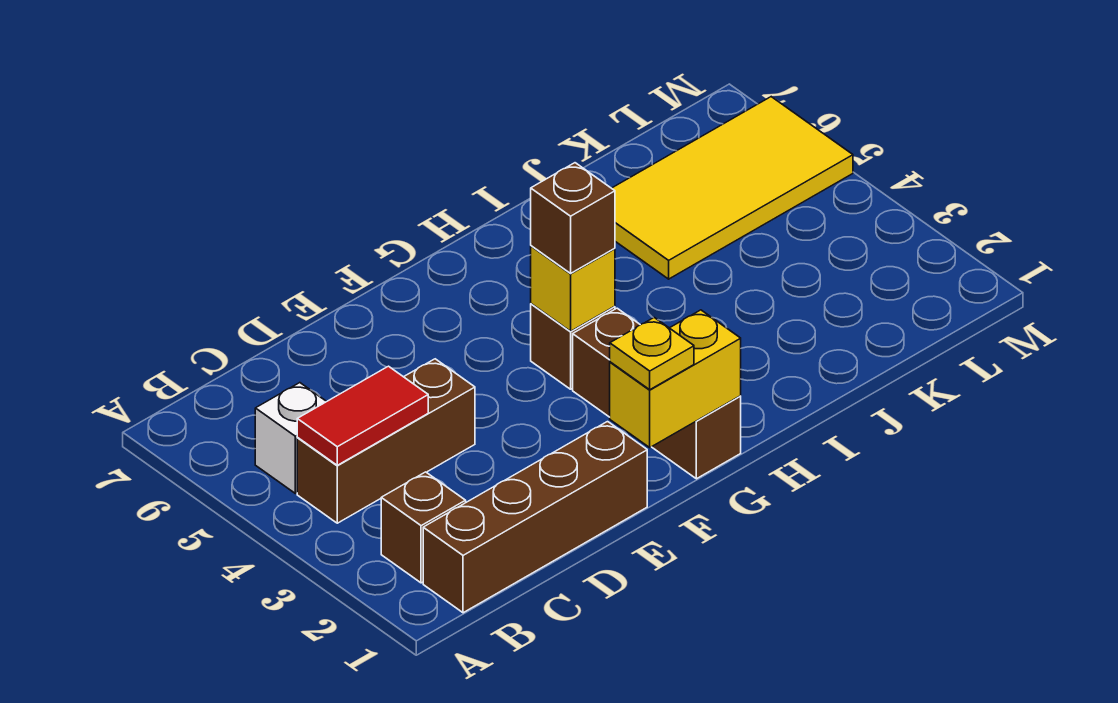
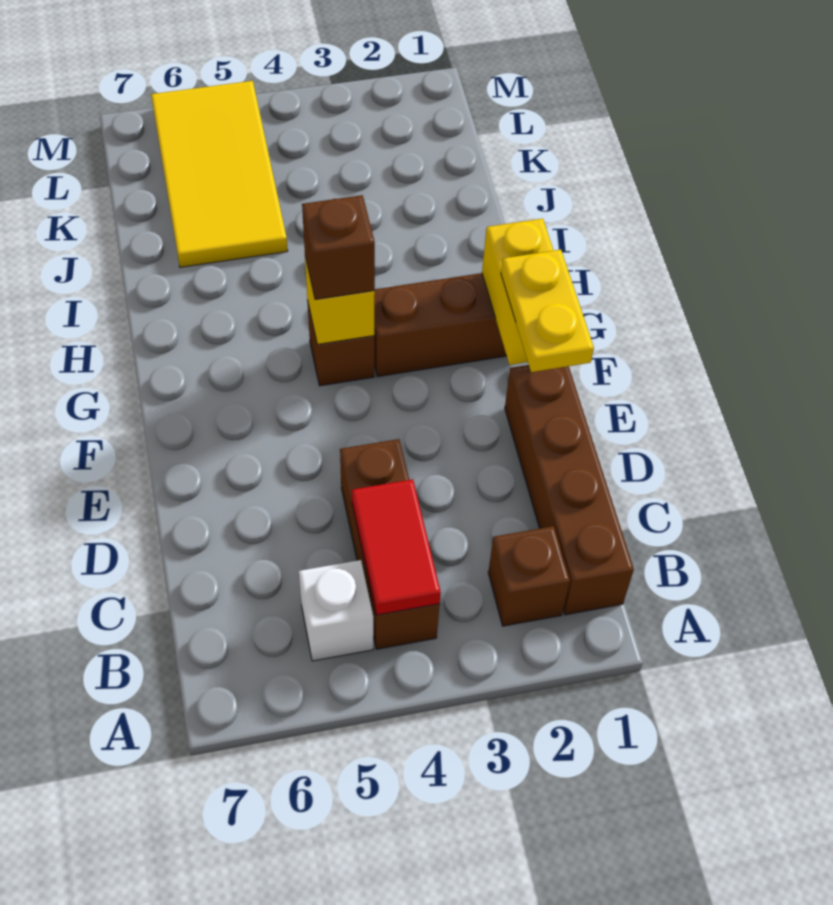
yellow 1x1 plate [610,318,694,390] -> yellow 1x2 plate [501,250,594,372]

